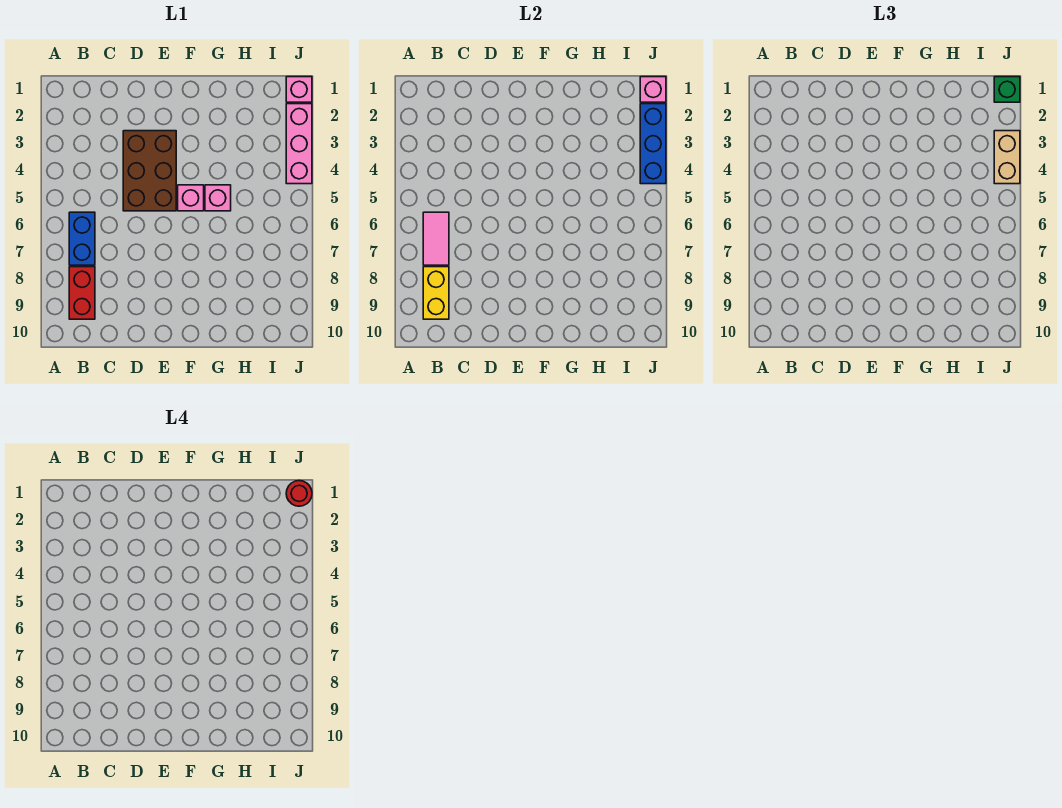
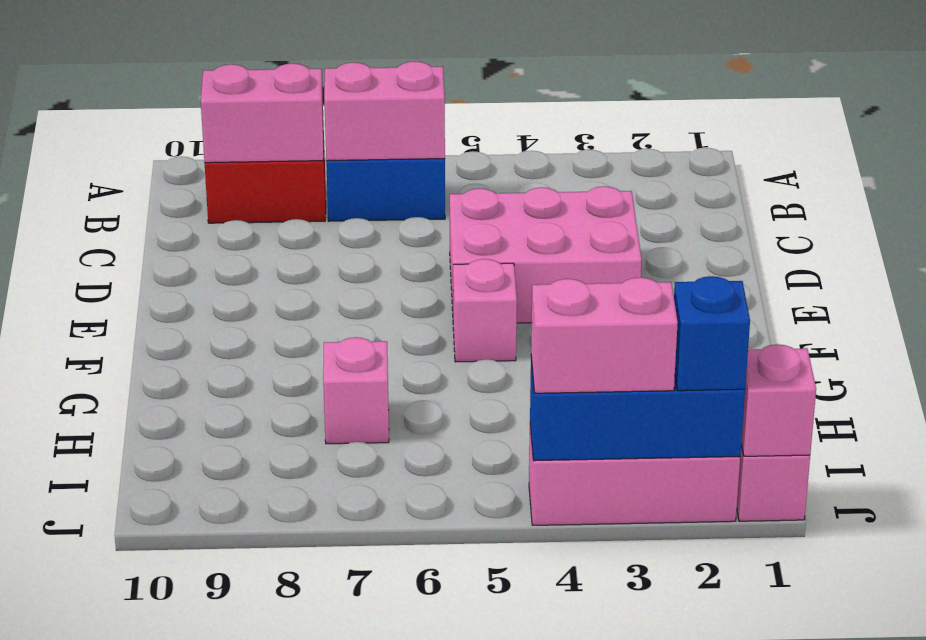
pink 1x2 tile [423,212,449,265] -> pink 1x2 brick [324,61,445,161]
yellow 1x2 brick [423,267,449,319] -> pink 1x2 brick [201,63,324,163]
brown 2x3 brick [123,131,176,211] -> pink 2x3 brick [450,186,642,323]
pink 1x1 brick [205,185,231,211] -> pink 1x1 brick moved to [323,337,389,444]
green 1x1 brick [994,77,1020,102] -> none
red 1x1 round brick [286,481,312,506] -> none
none -> blue 1x1 brick [674,276,750,391]
tan 1x2 brick [994,131,1020,184] -> pink 1x2 brick [531,278,678,393]

